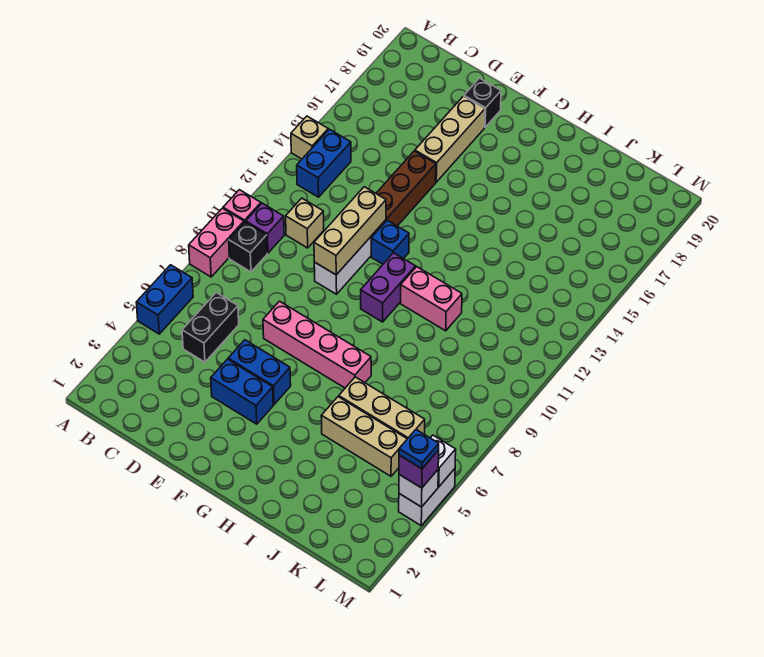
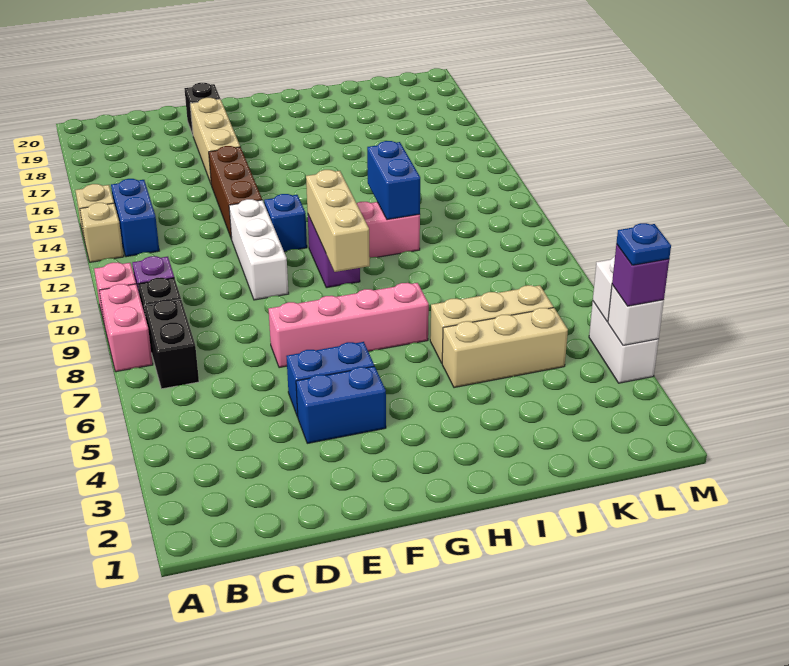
blue 1x2 brick [136,265,193,334] -> blue 1x2 brick moved to [367,141,420,220]
black 1x2 brick [182,293,239,362] -> black 1x2 brick moved to [144,300,199,389]
tan 1x1 brick [286,198,324,248] -> tan 1x1 brick moved to [80,203,124,262]
tan 1x3 brick [314,187,386,275] -> tan 1x3 brick moved to [306,170,370,272]

